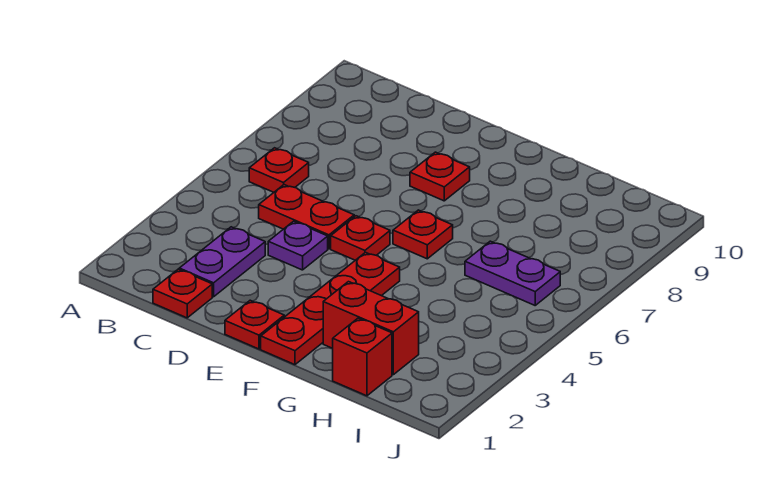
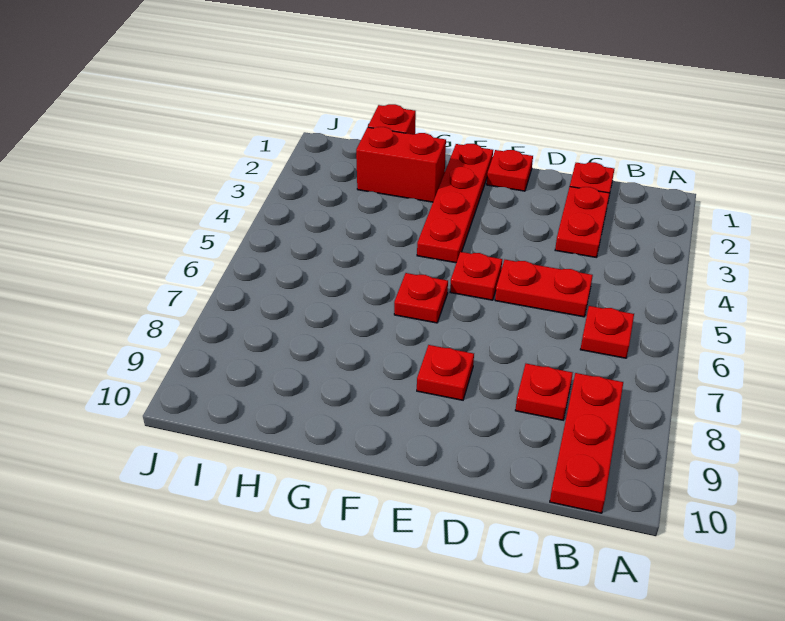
none -> red 1x3 plate [550,373,623,513]
purple 1x2 plate [179,227,265,297] -> red 1x2 plate [555,187,610,258]
none -> red 1x1 plate [515,364,573,420]
purple 1x1 plate [268,221,328,270] -> none
purple 1x2 plate [465,241,560,305] -> none

